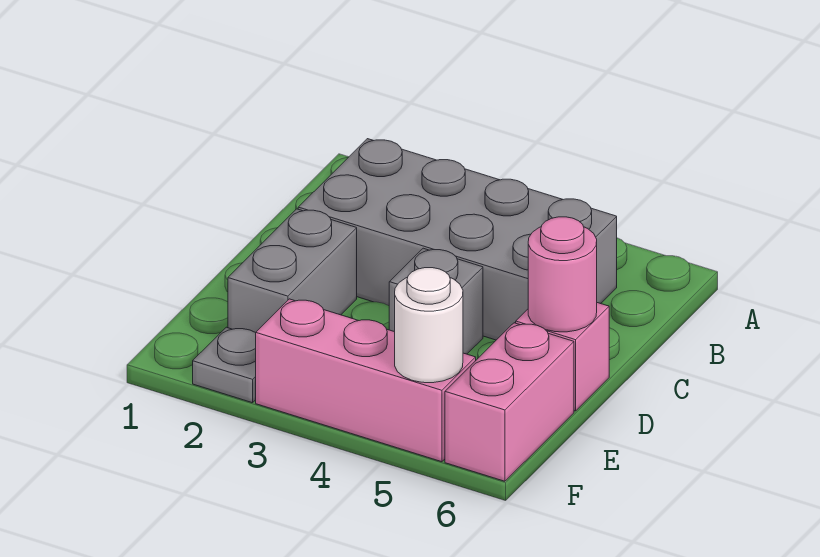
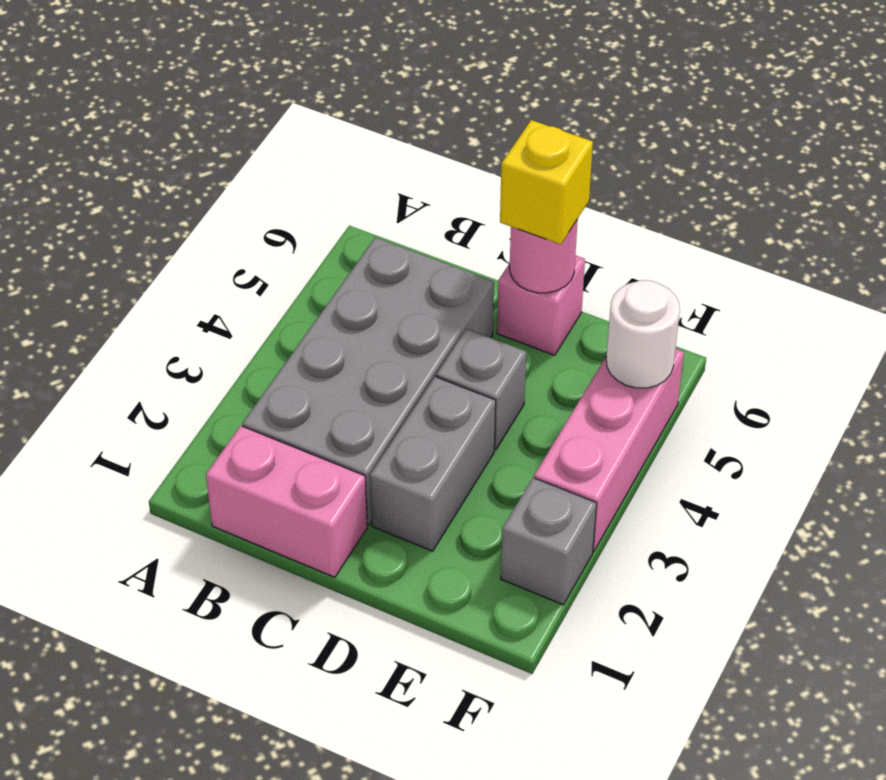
grey 1x2 brick [228,209,357,333] -> grey 1x2 brick turned to [370,377,496,551]
none -> yellow 1x1 brick [500,120,593,245]
pink 1x2 brick [445,323,574,481] -> pink 1x2 brick moved to [206,426,367,577]
grey 1x1 plate [193,327,256,403] -> grey 1x1 brick [501,478,597,605]

